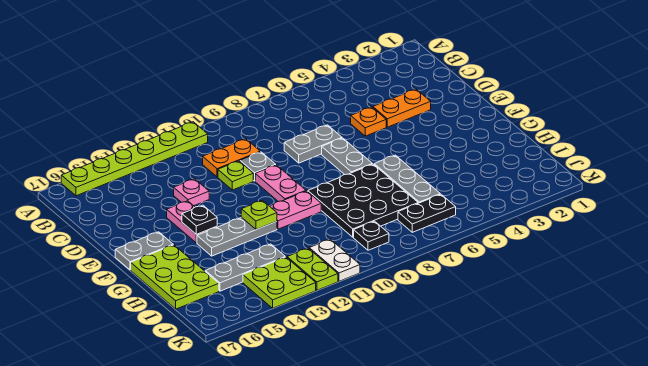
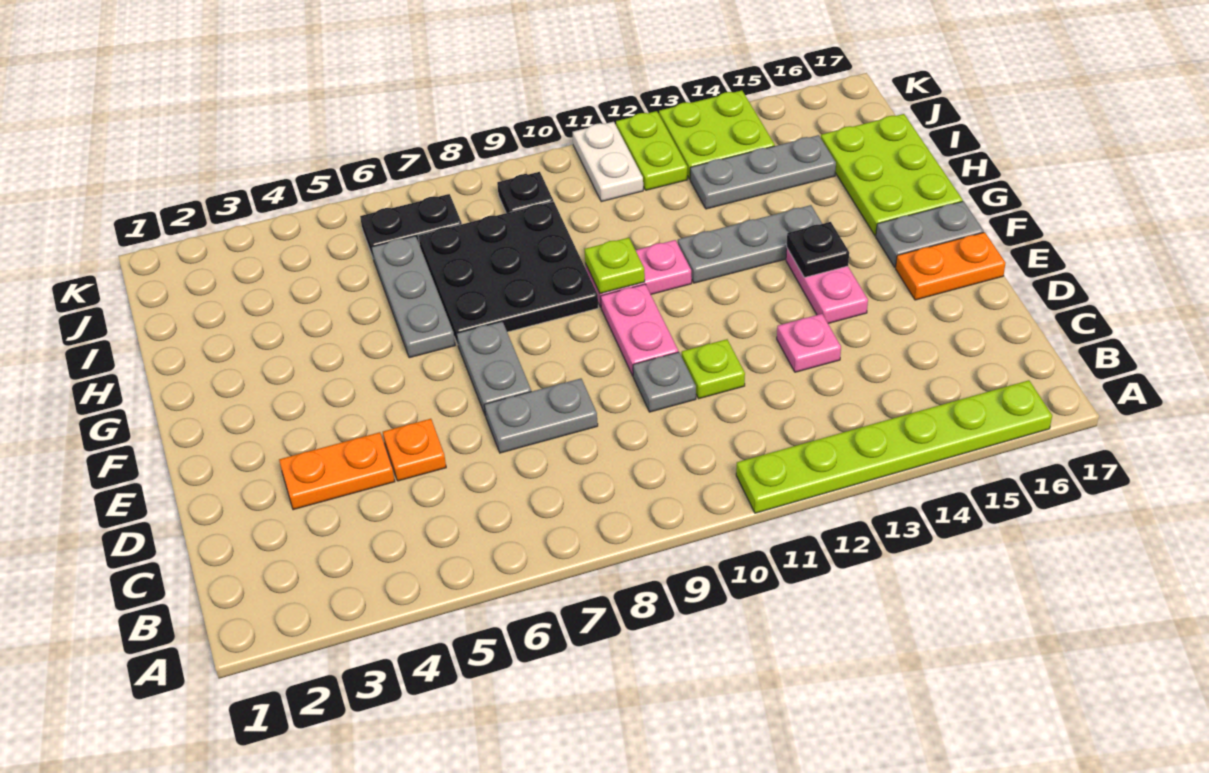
orange 1x2 plate [203,139,260,177] -> orange 1x2 plate moved to [896,232,1005,300]
lime 1x1 plate [241,200,277,230] -> lime 1x1 plate moved to [584,238,645,294]

